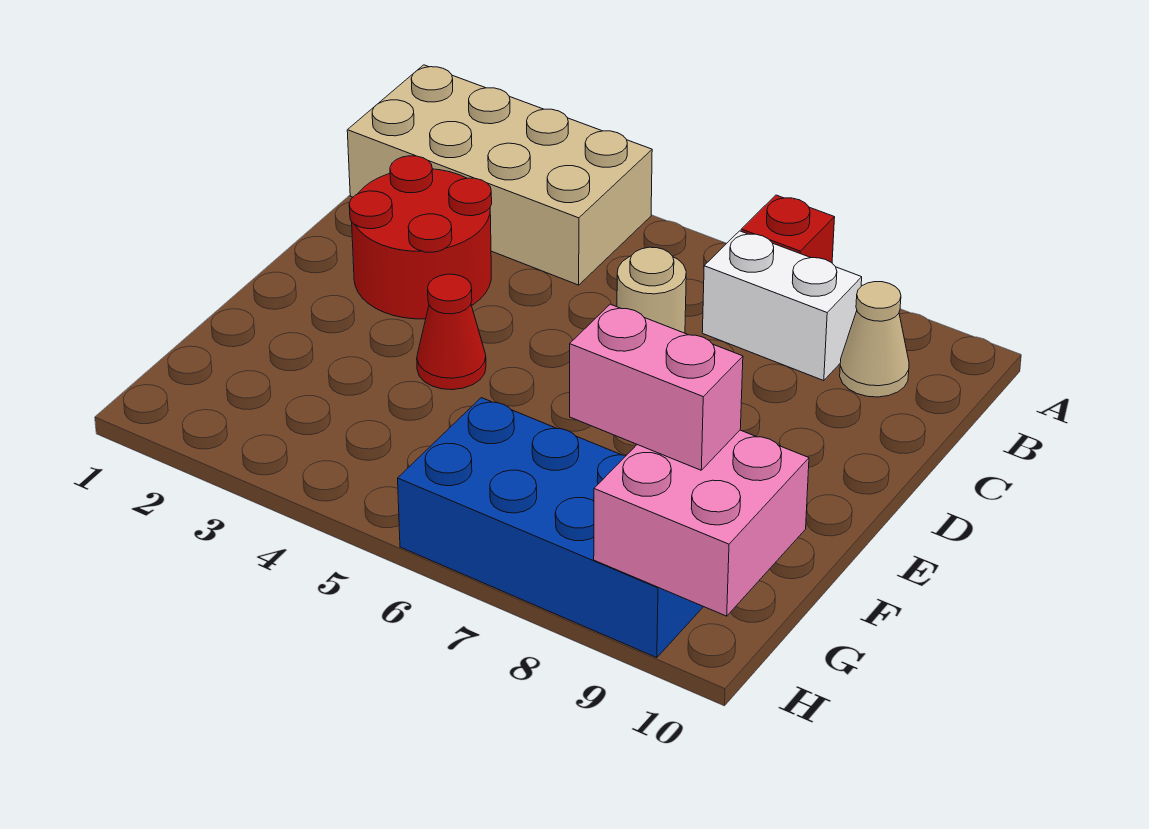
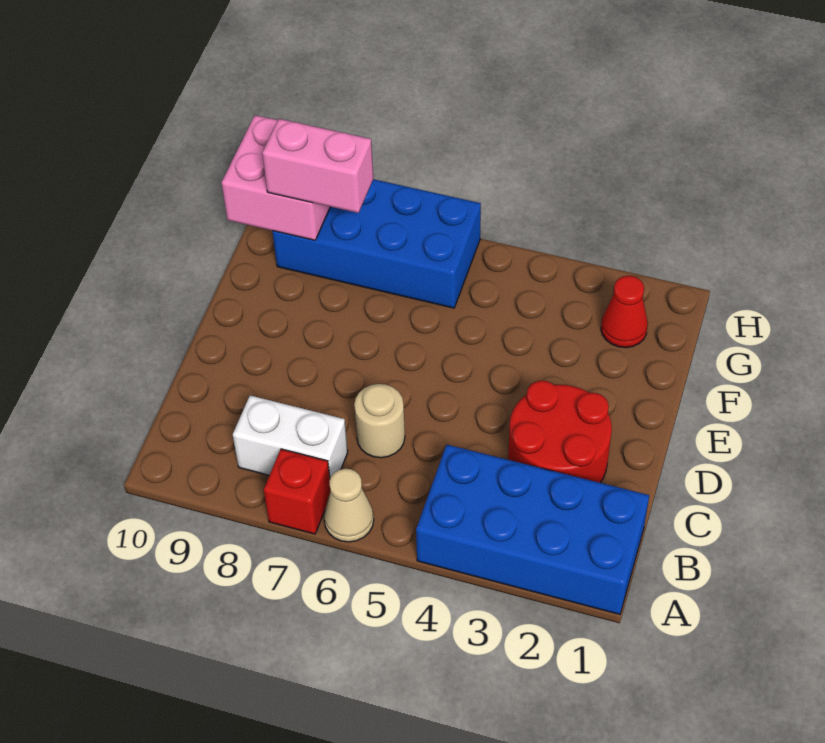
tan 2x4 brick [347,65,652,285] -> blue 2x4 brick [416,445,649,614]
tan 1x1 cone [840,282,909,397] -> tan 1x1 cone moved to [324,469,374,542]
red 1x1 cone [417,274,486,390] -> red 1x1 cone moved to [601,276,648,348]

